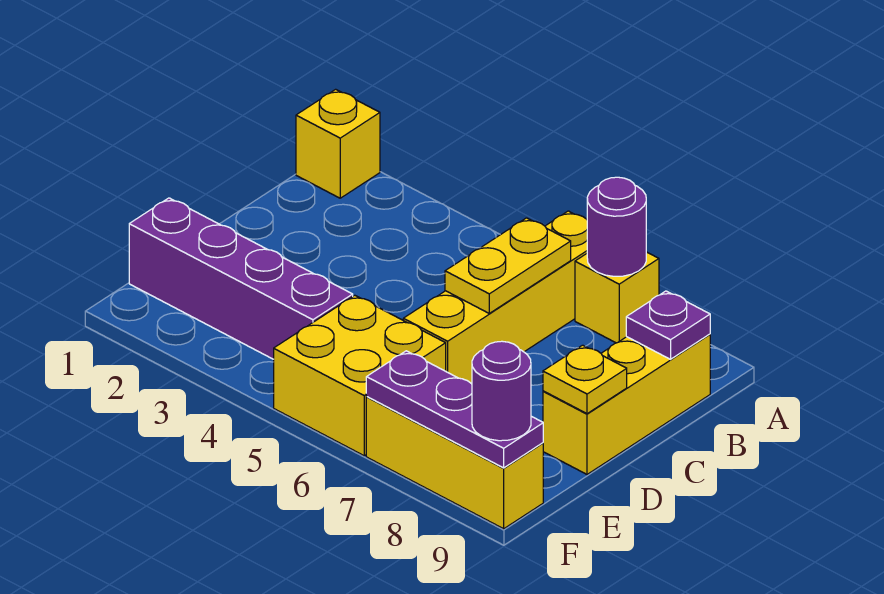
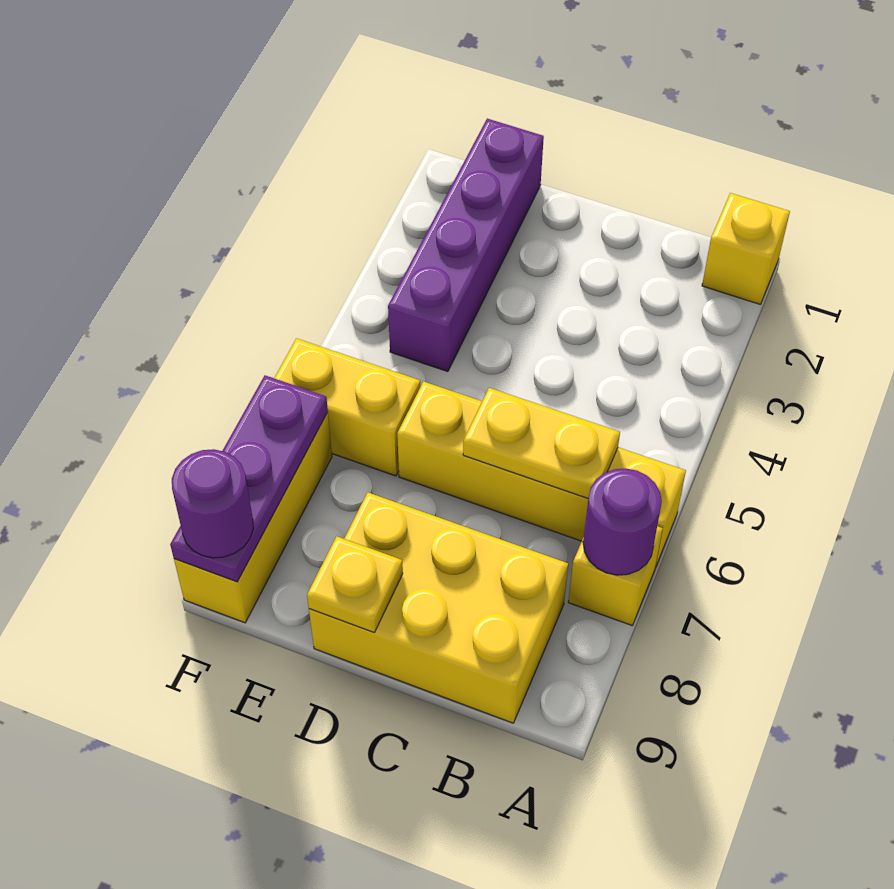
yellow 1x3 brick [543,334,710,474] -> yellow 2x3 brick [309,493,568,723]
purple 1x1 plate [626,291,710,359] -> none
yellow 2x2 brick [274,295,446,456] -> yellow 1x2 brick [274,338,420,476]

